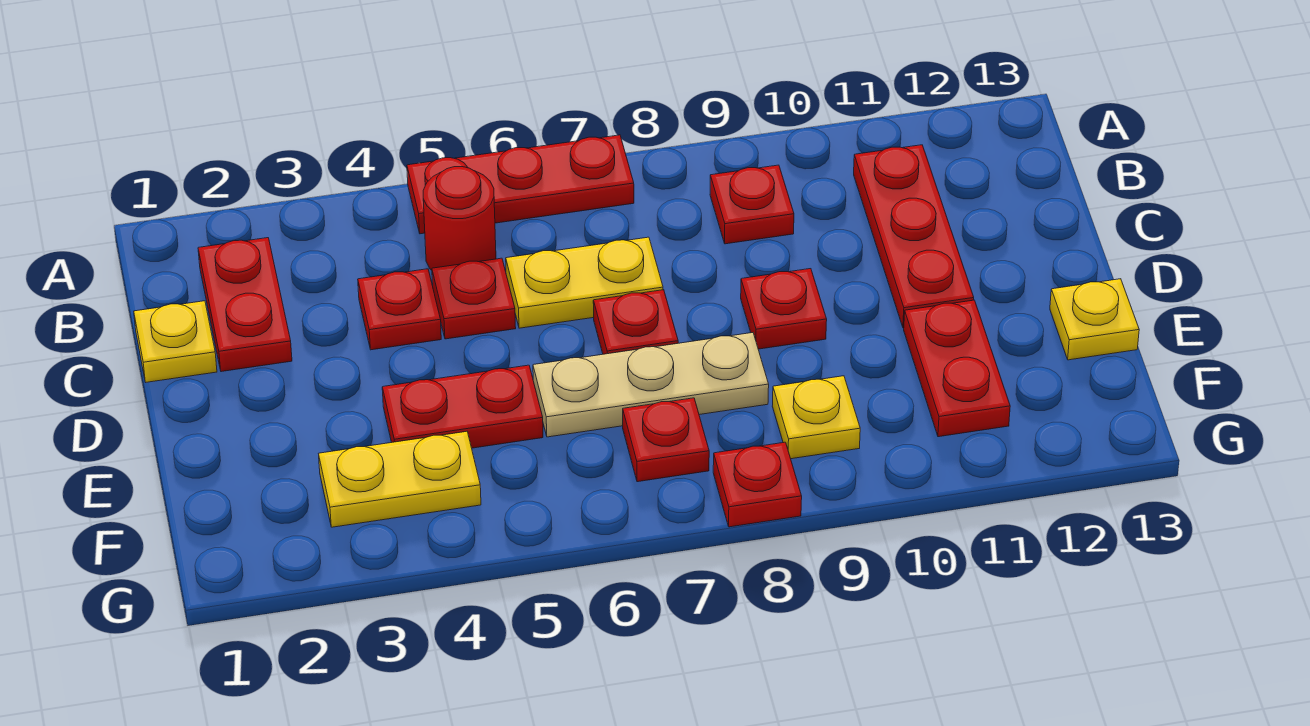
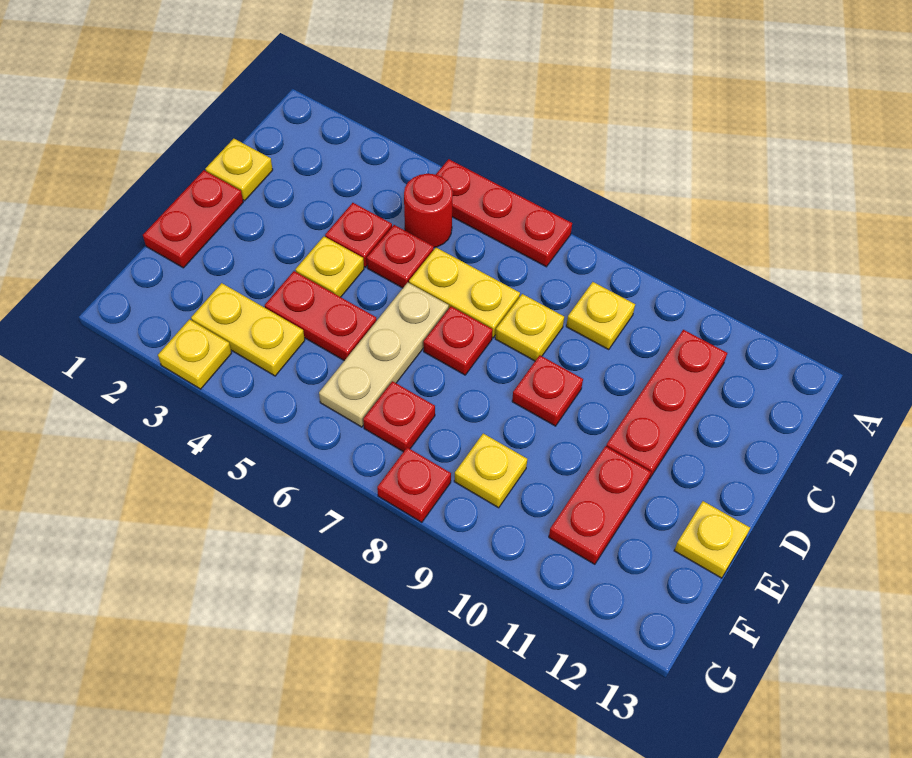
red 1x2 plate [198,238,292,372] -> red 1x2 plate moved to [143,170,243,268]
red 1x1 plate [710,165,794,244] -> yellow 1x1 plate [566,282,635,350]
none -> yellow 1x1 plate [495,294,564,361]
none -> yellow 1x1 plate [295,237,364,297]
tan 1x3 plate [533,333,769,437] -> tan 1x3 plate turned to [319,283,449,427]
none -> yellow 1x1 plate [158,319,231,389]

